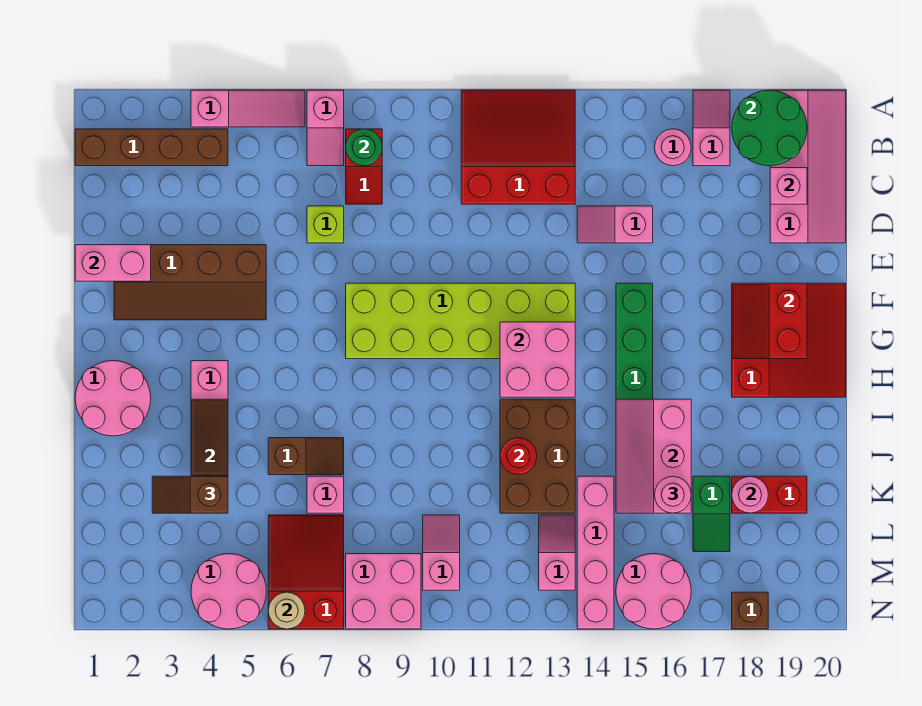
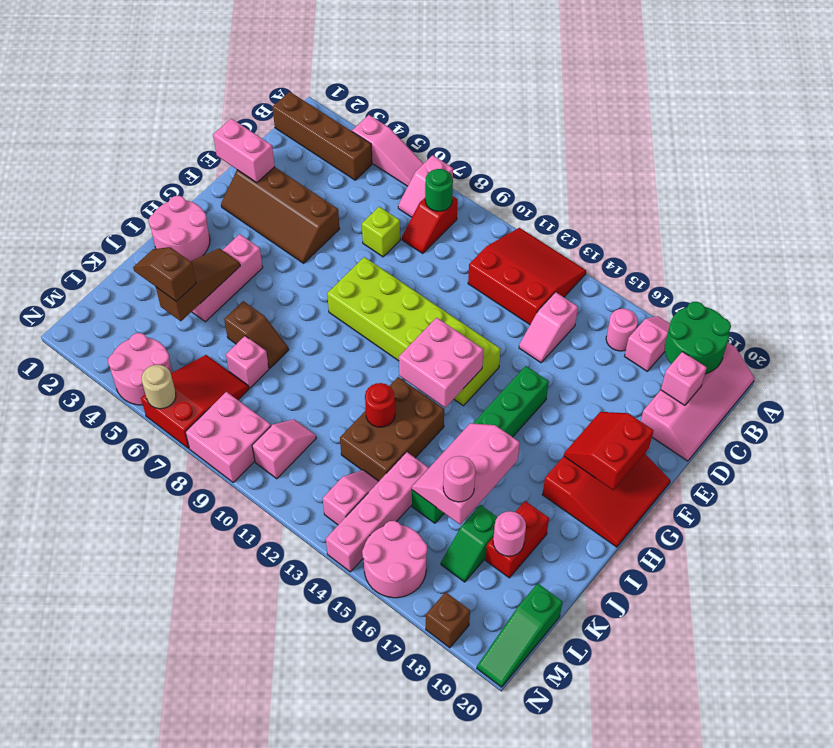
pink 1x2 slope [577,206,653,243] -> pink 1x2 slope turned to [519,292,578,363]
red 1x2 brick [732,476,807,513] -> red 1x2 brick turned to [486,501,549,578]
none -> green 1x3 slope [477,583,563,687]

